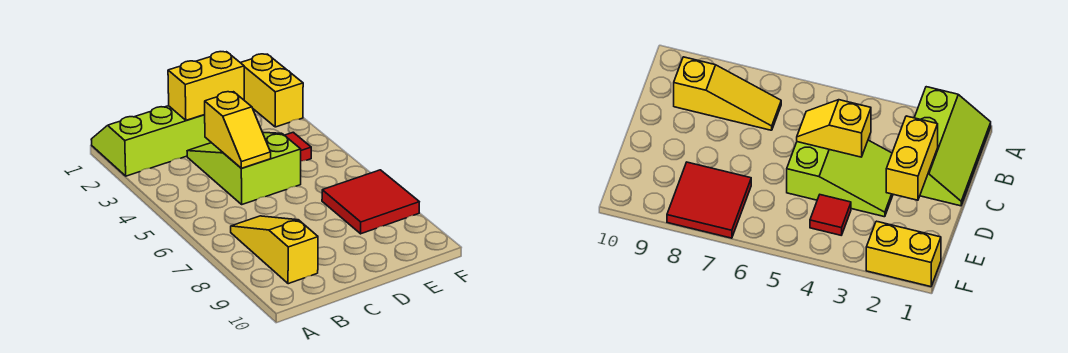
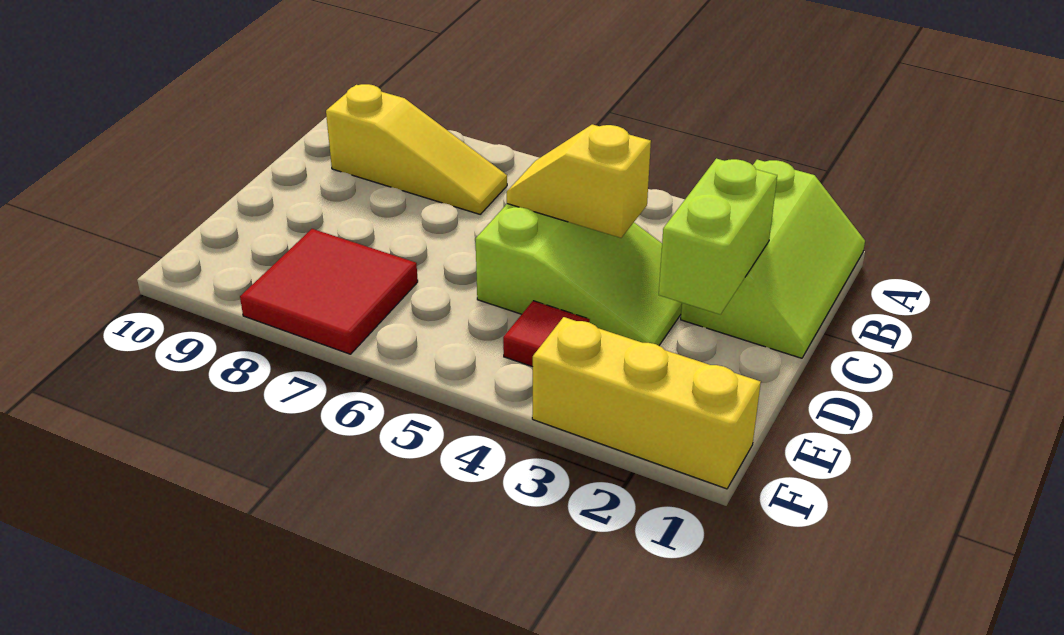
yellow 1x2 brick [168,52,244,120] -> lime 1x2 brick [659,158,777,315]
yellow 1x2 brick [241,54,303,127] -> yellow 1x3 brick [532,317,761,489]

